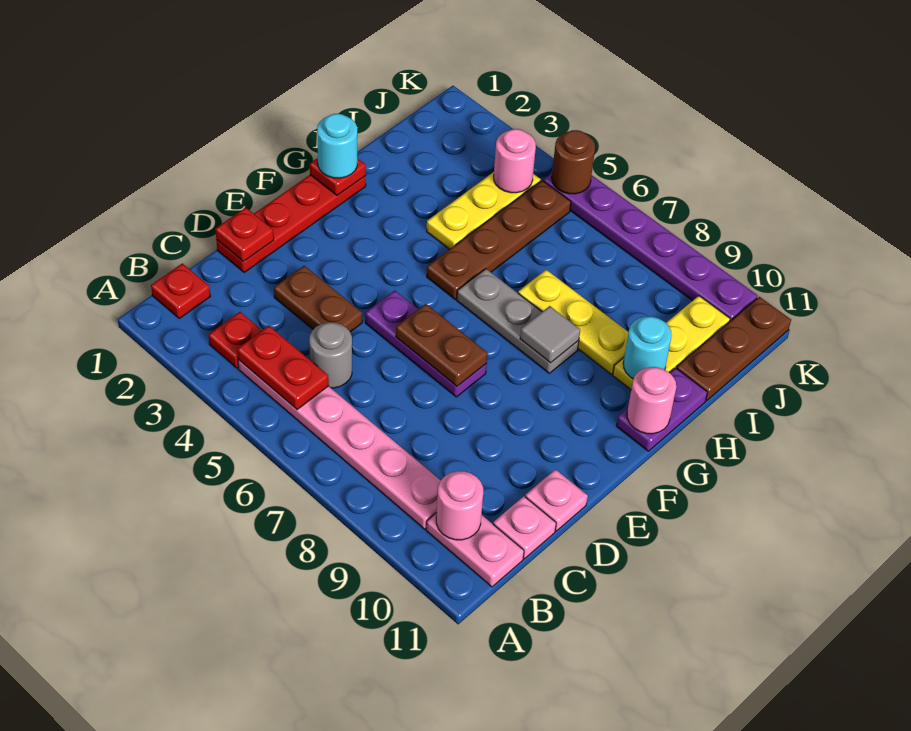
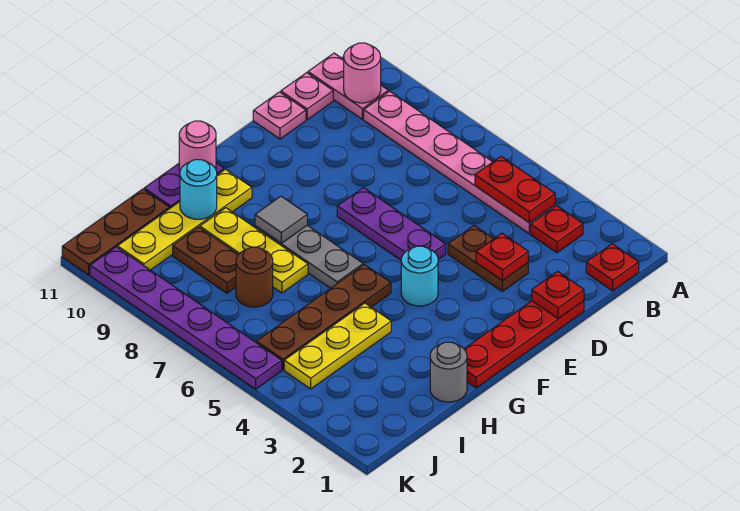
grey 1x1 round brick [309,322,352,388] -> grey 1x1 round brick moved to [430,342,467,402]
brown 1x2 plate [396,304,487,386] -> brown 1x2 plate moved to [173,227,239,293]
red 1x1 plate [310,158,366,195] -> red 1x1 plate moved to [476,233,528,281]
cyan 1x1 round brick [317,114,357,178] -> cyan 1x1 round brick moved to [401,246,438,306]
yellow 1x3 plate [613,296,730,389] -> yellow 1x4 plate [117,169,252,270]
pink 1x1 round brick [494,129,536,193] -> none
brown 1x1 round brick [552,130,595,194] -> brown 1x1 round brick moved to [236,247,273,307]

